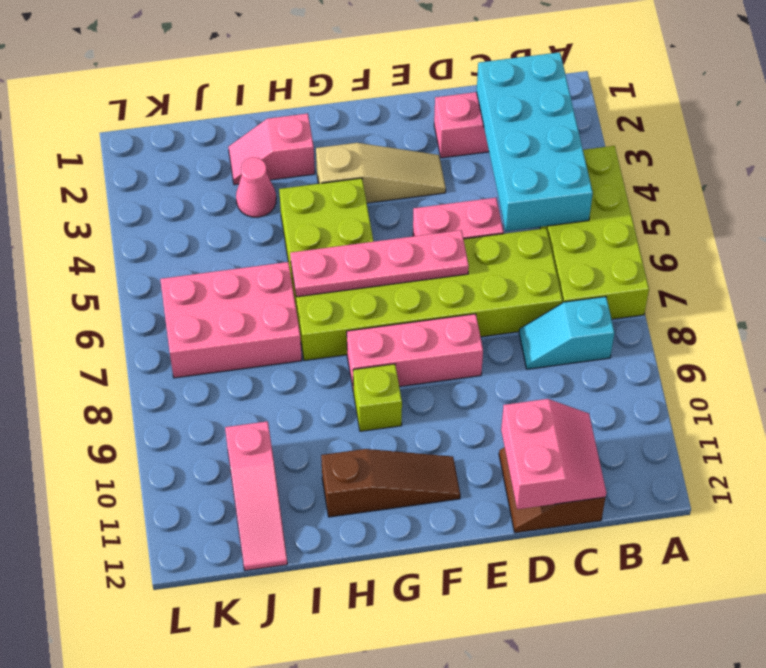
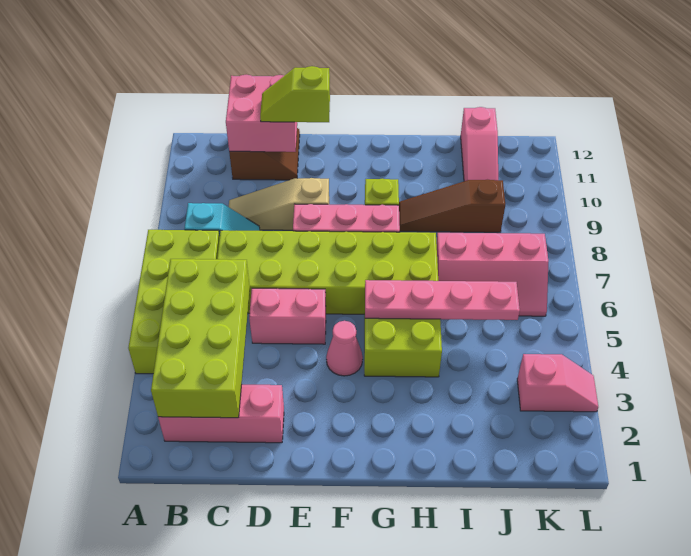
cyan 2x4 brick [477,52,593,231] -> lime 2x4 brick [151,259,250,418]
pink 2x2 slope [501,399,606,509] -> pink 2x2 brick [226,75,297,152]
none -> lime 1x2 slope [260,66,330,122]
tan 1x3 slope [316,143,446,203] -> tan 1x3 slope moved to [229,178,329,230]
pink 1x4 plate [290,230,469,297] -> pink 1x4 plate moved to [365,280,520,320]
brown 1x3 slope [321,449,460,517] -> brown 1x3 slope moved to [399,180,505,232]
pink 1x2 slope [228,113,315,185] -> pink 1x2 slope moved to [517,354,598,412]
pink 1x1 cone [236,157,276,217] -> pink 1x1 cone moved to [326,321,363,376]
pink 2x3 brick [160,262,302,378] -> pink 2x3 slope [436,233,548,316]
pink 1x3 slope [225,421,287,571] -> pink 1x3 slope turned to [461,107,498,181]

